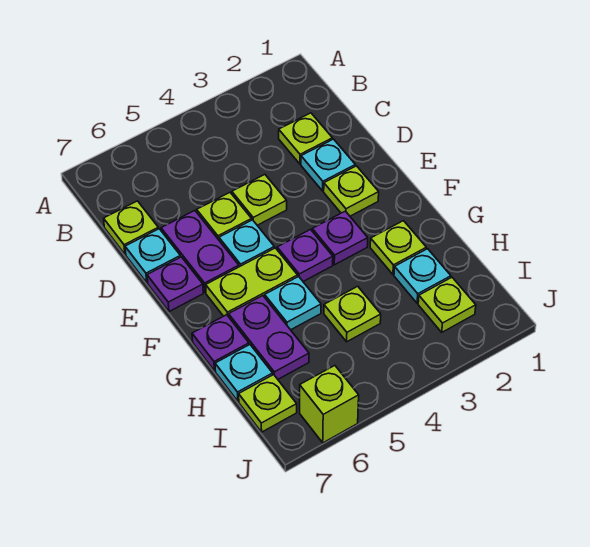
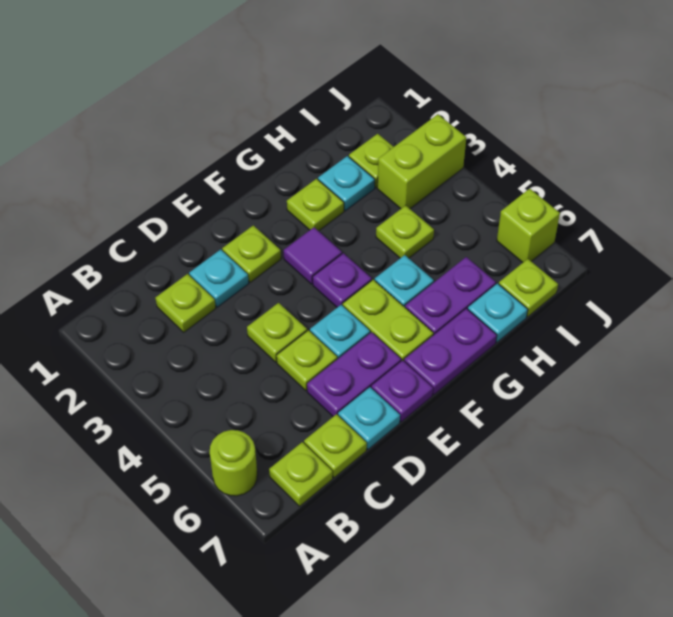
none -> lime 1x1 round brick [210,430,257,496]
none -> lime 1x1 plate [269,442,333,506]
purple 1x1 plate [312,211,368,265] -> purple 1x1 tile [284,227,342,284]
purple 1x1 plate [192,315,249,371] -> purple 1x2 plate [404,309,497,395]
none -> lime 1x2 brick [377,114,466,209]

